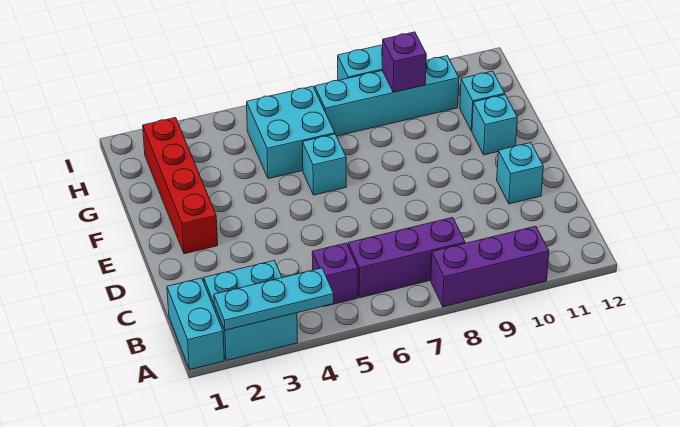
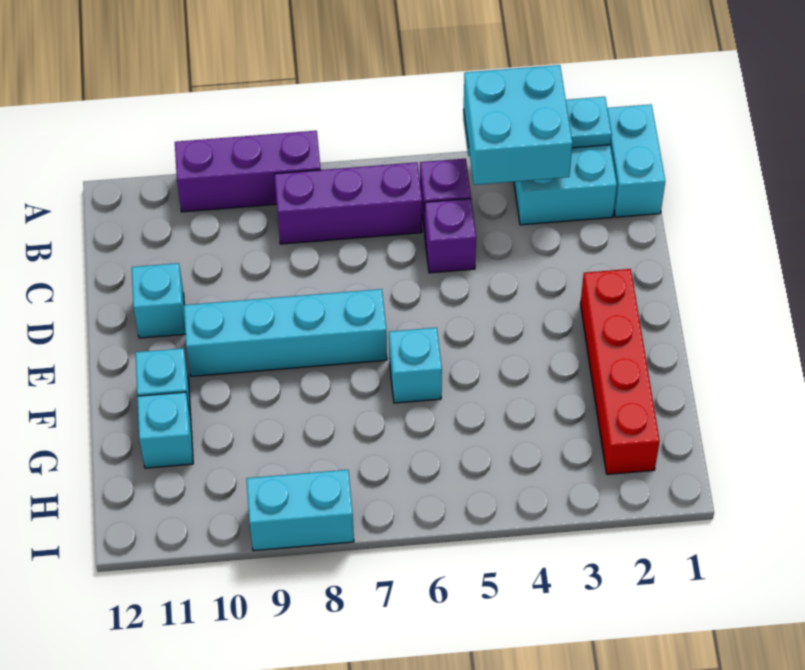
cyan 2x2 brick [247,86,335,179] -> cyan 2x2 brick moved to [464,65,572,185]
cyan 1x4 brick [315,56,459,136] -> cyan 1x4 brick moved to [184,289,387,376]
purple 1x1 brick [382,32,426,92] -> purple 1x1 brick moved to [425,199,476,273]

